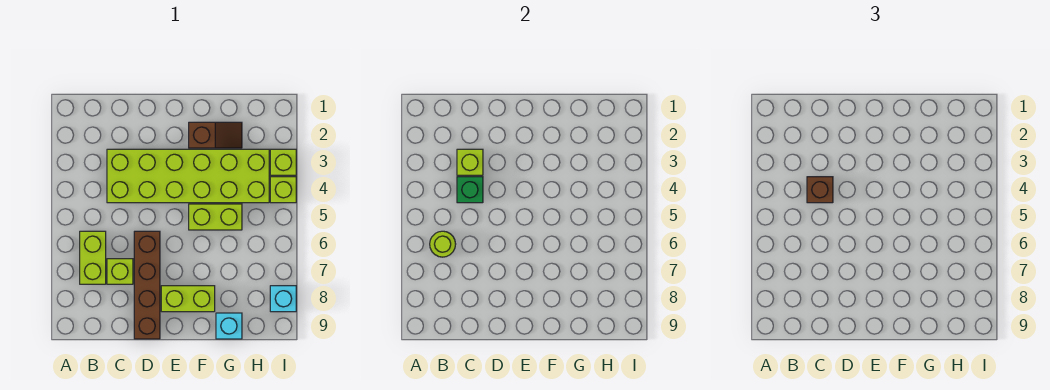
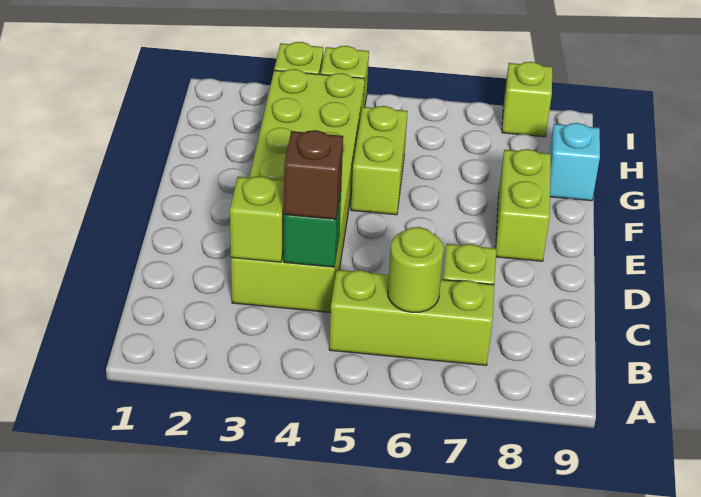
lime 1x2 brick [80,231,106,284] -> lime 1x3 brick [329,270,494,365]
brown 1x4 brick [134,231,160,339] -> none
brown 1x2 slope [189,122,242,148] -> none
cyan 1x1 brick [270,286,296,312] -> lime 1x1 brick [502,62,552,137]

